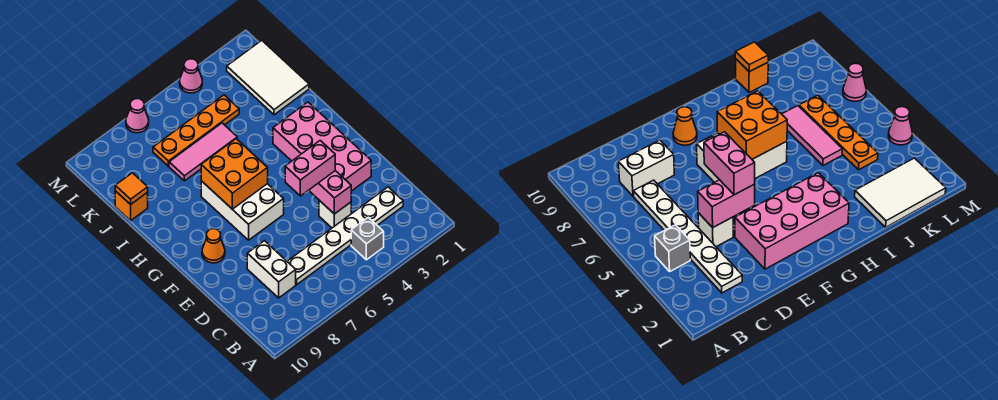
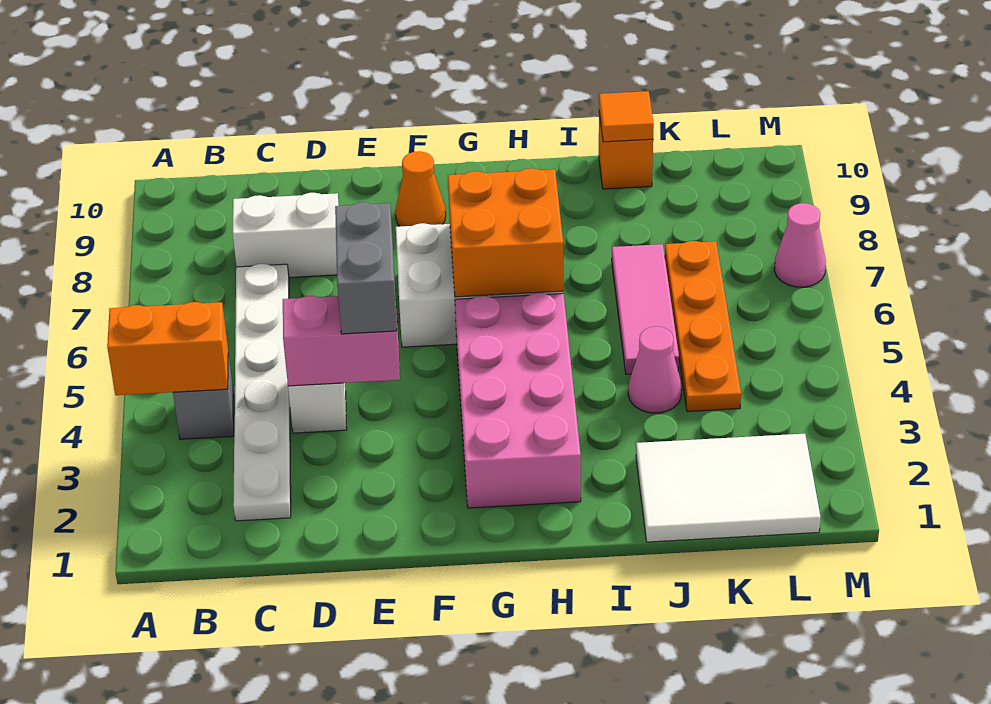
none -> orange 1x2 brick [107,302,228,395]
pink 2x4 brick [273,102,371,191] -> pink 2x4 brick turned to [455,293,581,508]
pink 1x2 brick [285,141,335,196] -> grey 1x2 brick [335,202,397,334]
pink 1x1 cone [180,59,202,93] -> pink 1x1 cone moved to [628,327,682,413]

